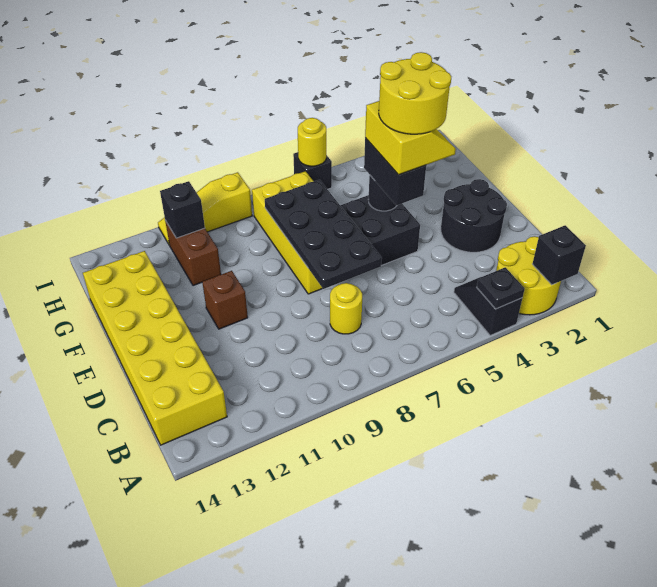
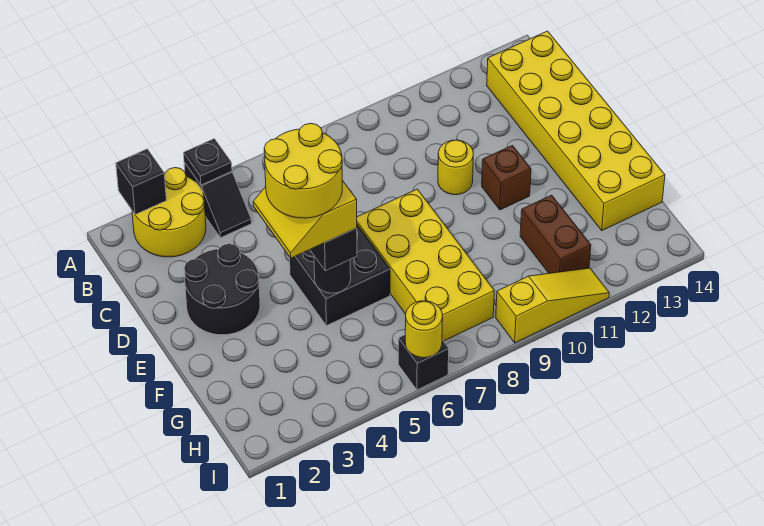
yellow 1x1 round brick [330,283,362,334] -> yellow 1x1 round brick moved to [438,140,473,195]
black 2x4 plate [265,180,382,289] -> none
black 1x1 brick [160,181,205,238] -> none

